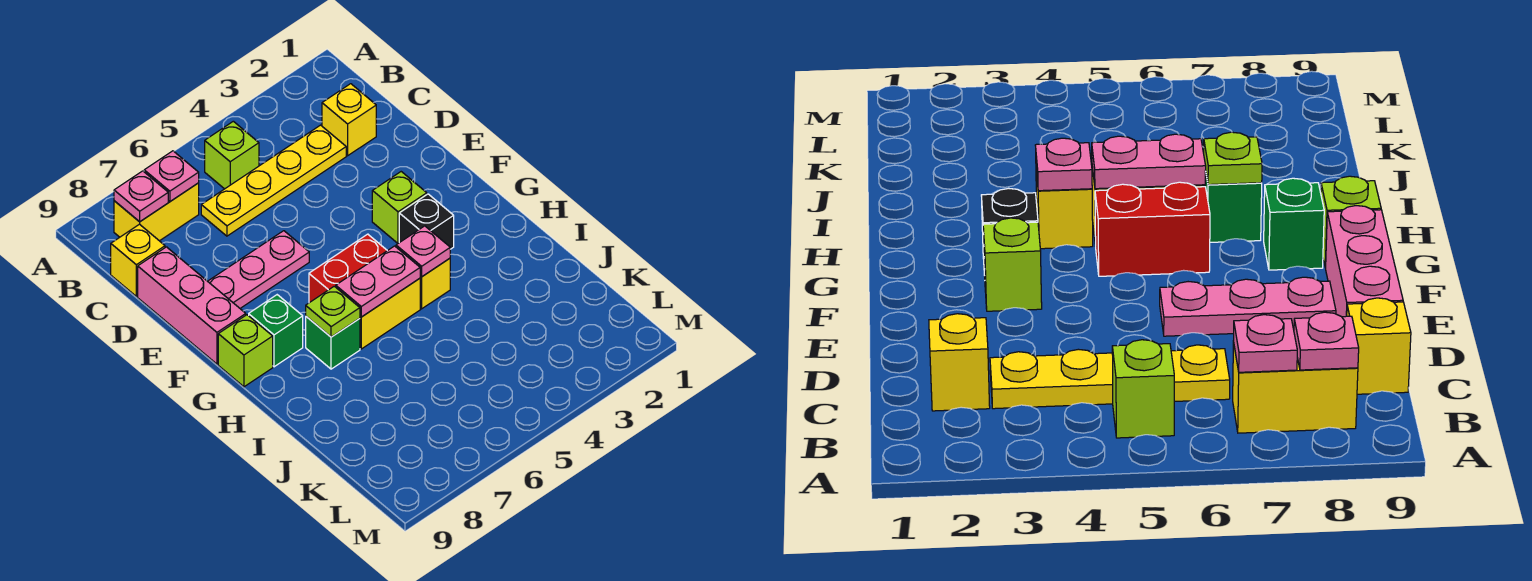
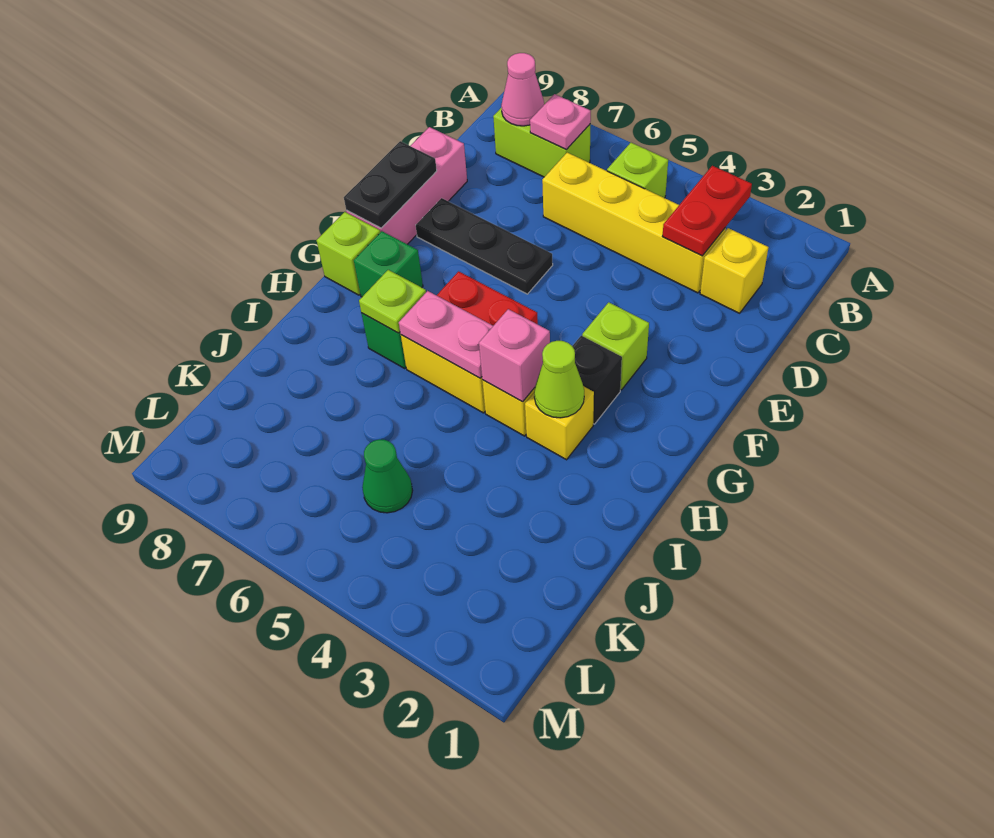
none -> red 1x2 plate [662,166,752,256]
yellow 1x2 brick [114,183,199,241] -> lime 1x2 brick [493,103,590,177]
pink 1x1 plate [114,171,168,222] -> pink 1x1 cone [501,53,544,126]
yellow 1x4 plate [201,125,346,236] -> yellow 1x4 brick [542,153,726,293]
yellow 1x1 brick [111,224,165,296] -> yellow 1x1 brick moved to [525,386,594,460]
pink 1x3 plate [208,231,309,308] -> black 1x3 plate [416,198,553,294]
none -> black 1x2 plate [344,141,437,228]
none -> lime 1x1 cone [534,341,584,418]
pink 1x1 plate [396,226,450,277] -> pink 1x1 brick [479,309,550,402]
none -> green 1x1 cone [362,439,413,513]

